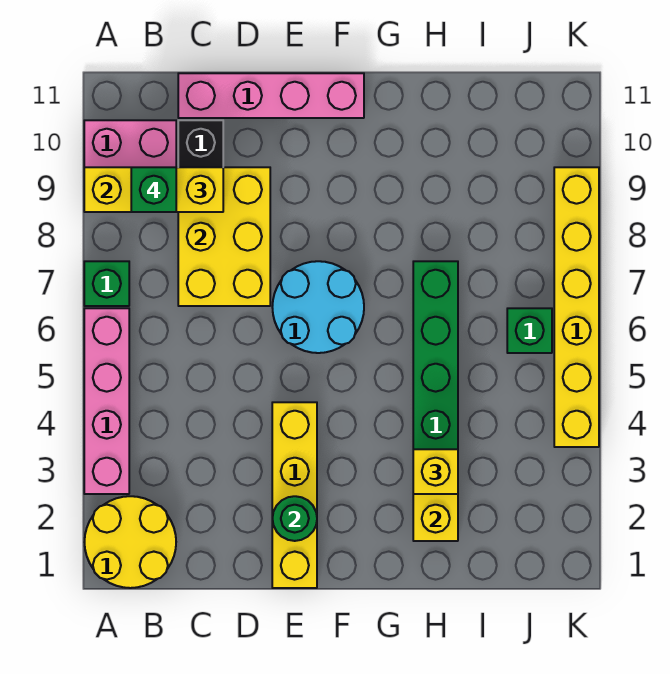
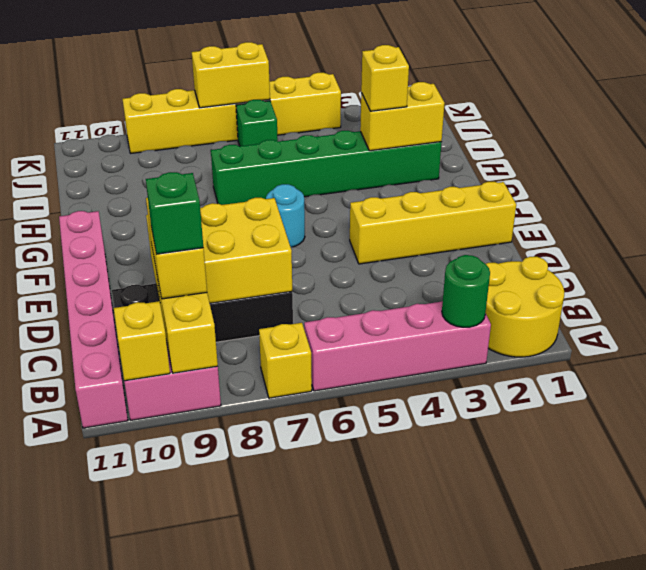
green 1x1 brick [84,261,129,306] -> yellow 1x1 brick [259,323,312,398]
none -> yellow 1x1 brick [114,301,170,381]
pink 1x4 brick [178,73,364,118] -> pink 1x6 brick [59,211,128,428]
green 1x1 round brick [272,496,317,541] -> green 1x1 round brick moved to [442,255,490,327]
cyan 2x2 round brick [272,261,364,353] -> cyan 1x1 round brick [266,184,305,247]
none -> yellow 1x2 brick [192,42,270,108]

